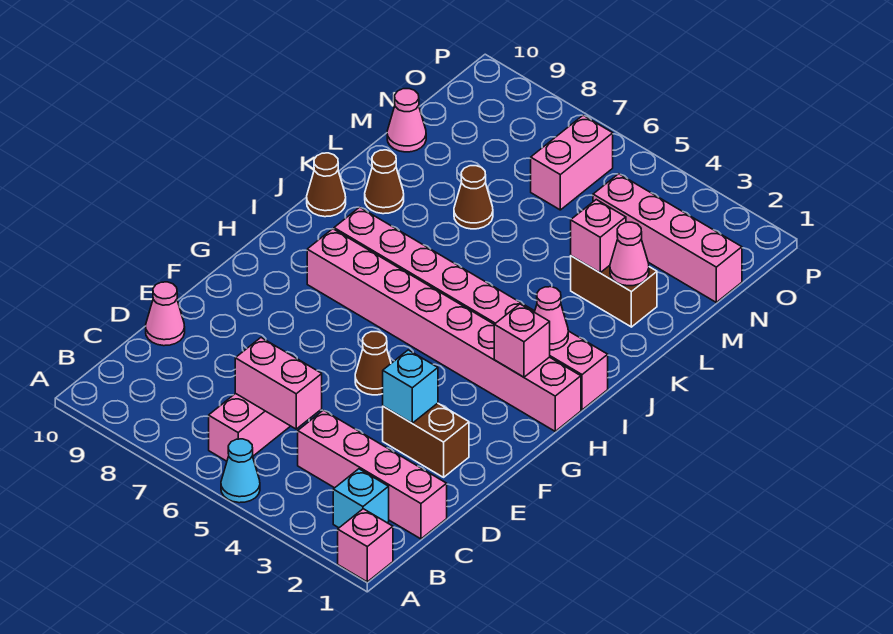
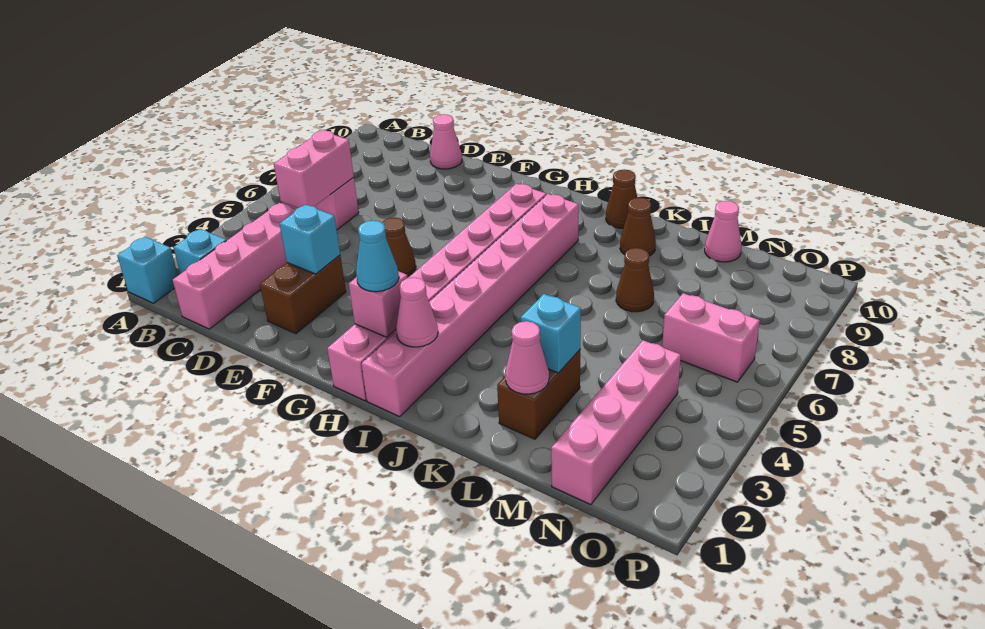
pink 1x1 brick [338,509,393,582] -> cyan 1x1 brick [117,237,178,303]
cyan 1x1 cone [221,439,260,503] -> cyan 1x1 cone moved to [356,221,399,292]
pink 1x1 brick [571,200,626,273] -> cyan 1x1 brick [521,294,581,373]

